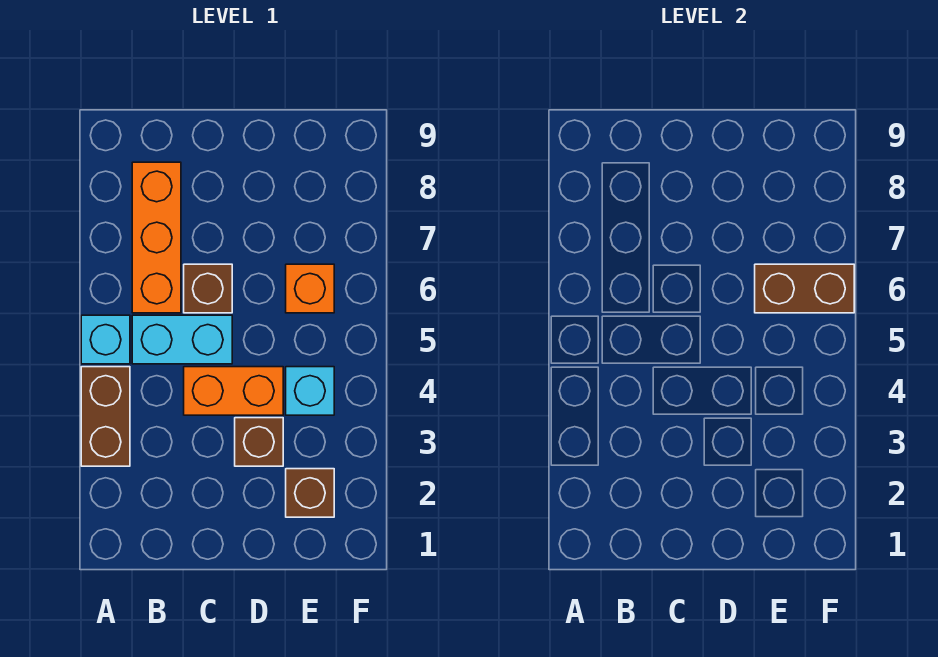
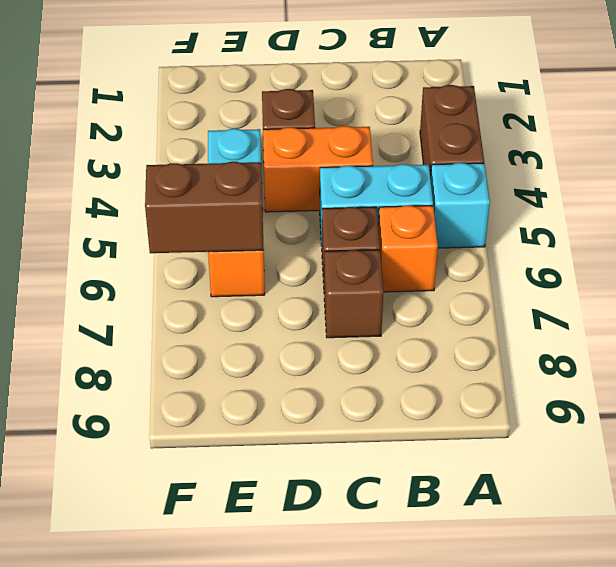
orange 1x3 brick [132,162,181,313] -> orange 1x1 brick [378,206,438,292]
brown 1x1 brick [286,469,334,517] -> brown 1x1 brick moved to [324,250,383,338]

